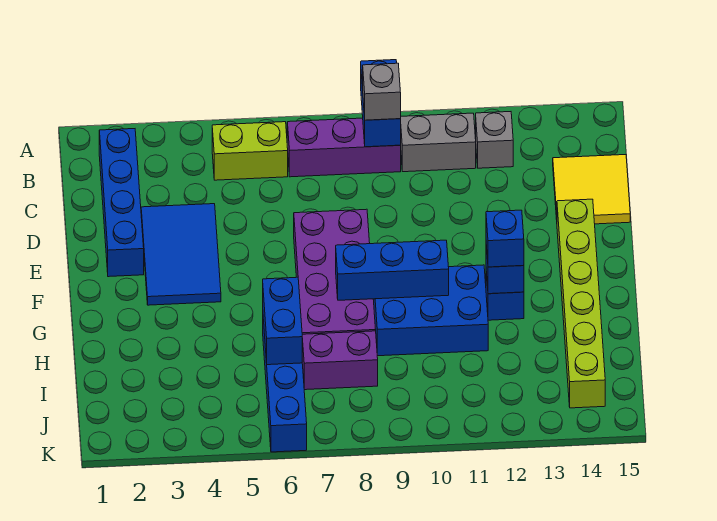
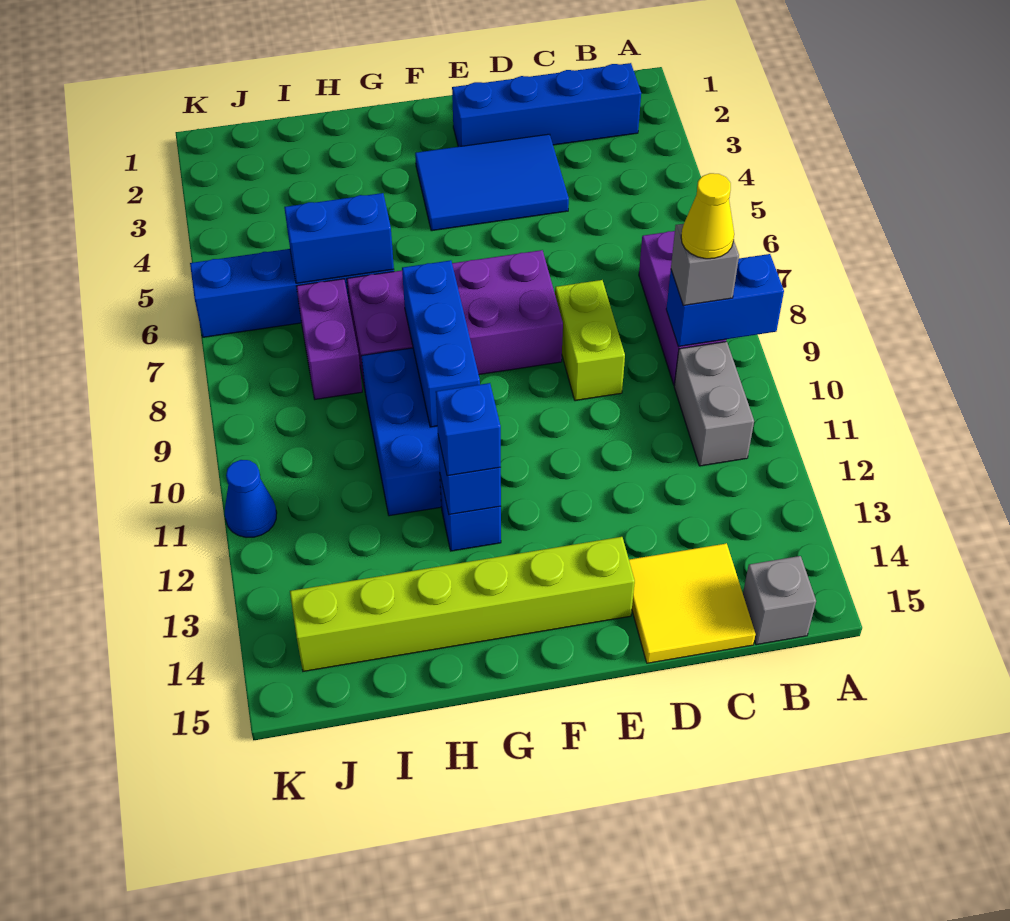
lime 1x2 brick [212,122,288,180] -> lime 1x2 brick moved to [555,280,625,401]
none -> yellow 1x1 cone [681,173,734,259]
grey 1x1 brick [476,112,513,168] -> grey 1x1 brick moved to [743,556,816,645]
none -> blue 1x1 cone [225,460,277,538]

